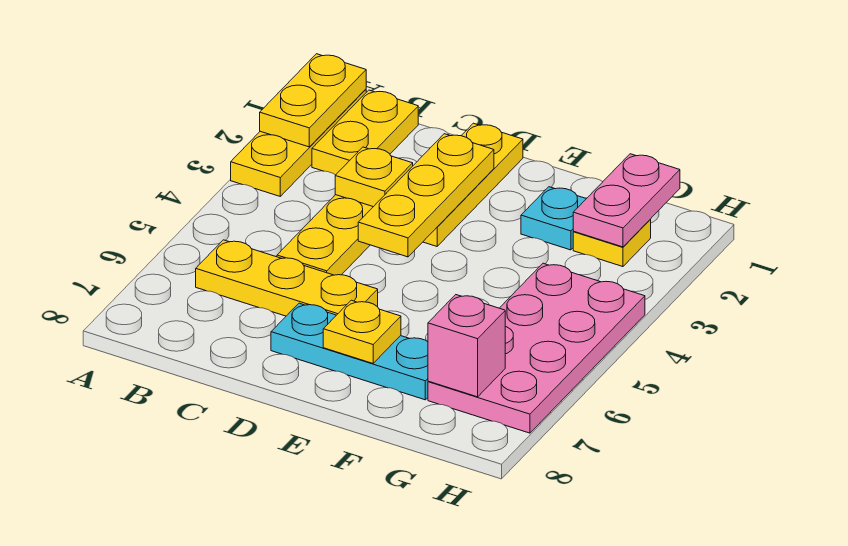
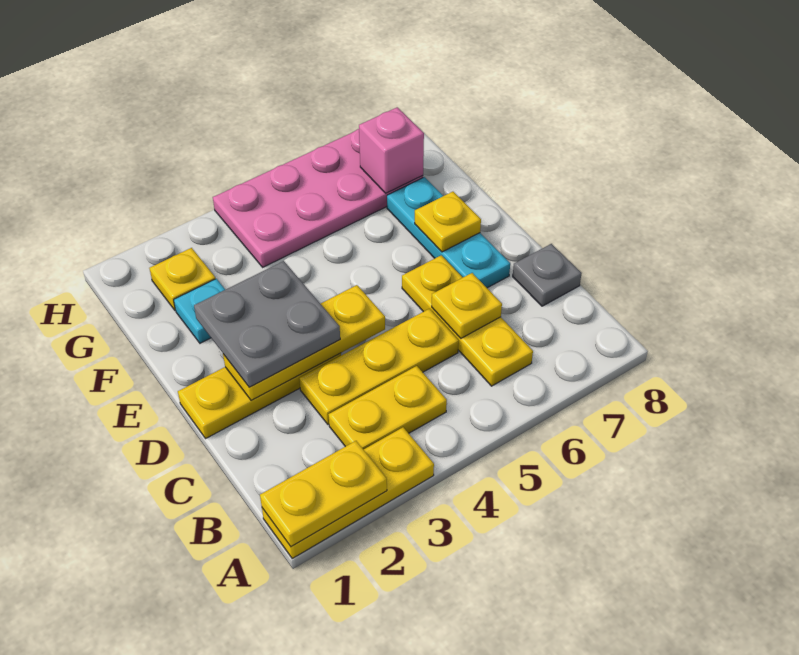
yellow 1x2 plate [312,90,418,175] -> yellow 1x2 plate moved to [329,366,447,450]
yellow 1x1 plate [335,147,413,207] -> yellow 1x1 plate moved to [432,273,502,338]
none -> grey 1x1 plate [513,244,582,306]
none -> grey 2x2 plate [194,261,340,387]
pink 1x2 plate [573,154,680,247] -> none

